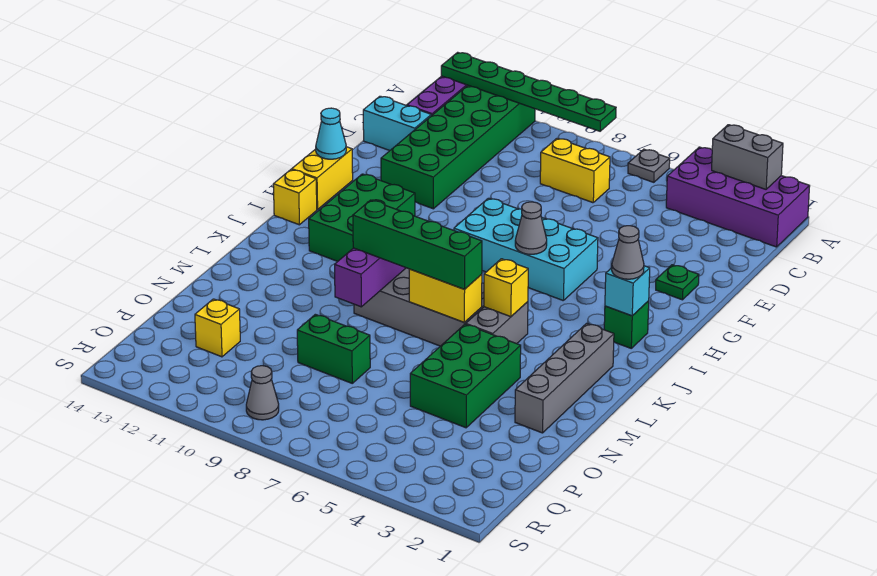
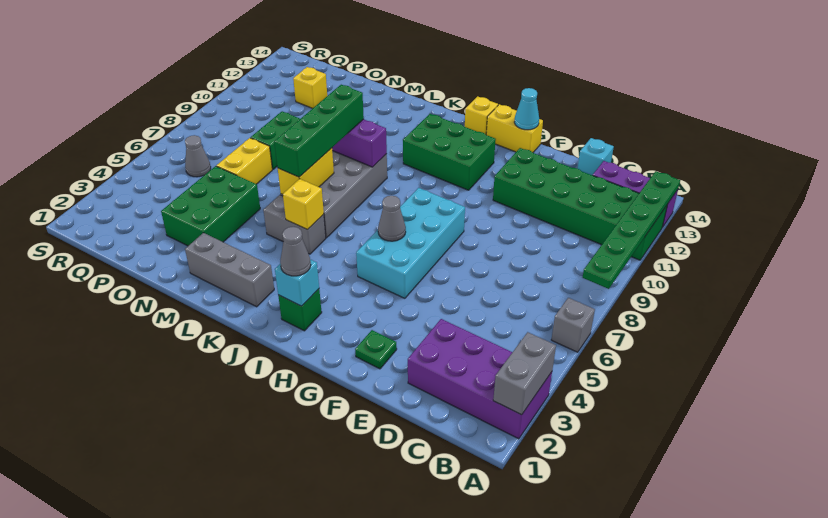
purple 2x4 brick [666,147,810,247] -> purple 2x4 brick turned to [408,319,552,439]
grey 1x1 plate [628,149,670,182] -> grey 1x1 brick [551,298,595,352]
yellow 1x2 brick [540,138,610,203] -> yellow 1x2 brick moved to [217,138,272,184]
cyan 1x2 brick [363,96,431,151] -> cyan 1x1 brick [577,138,614,175]
grey 1x4 brick [515,323,614,433] -> grey 1x3 brick [185,233,274,307]
green 2x3 brick [410,324,521,428] -> green 2x3 brick turned to [161,166,260,246]
grey 1x1 cone [246,366,279,420] -> grey 1x1 cone moved to [185,135,211,177]

